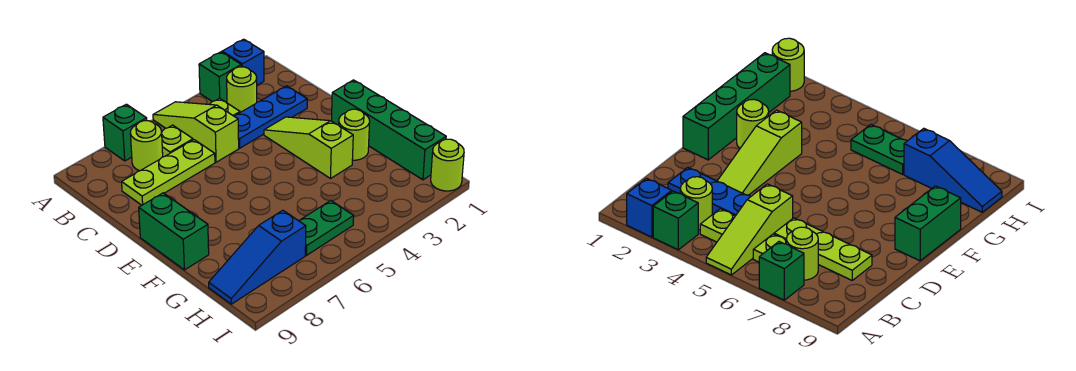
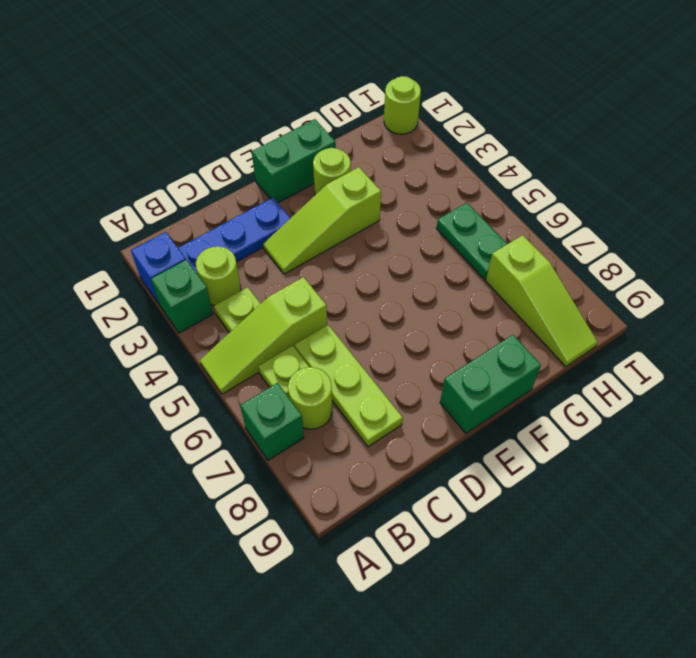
blue 1x3 plate [234,86,307,148] -> blue 1x3 plate turned to [178,198,290,273]
green 1x4 brick [331,80,446,180] -> green 1x2 brick [252,119,336,203]
blue 1x3 slope [209,210,306,304] -> lime 1x3 slope [486,235,597,367]

